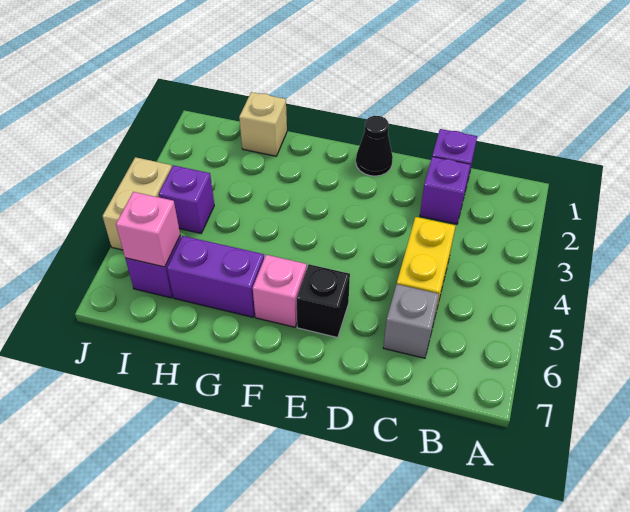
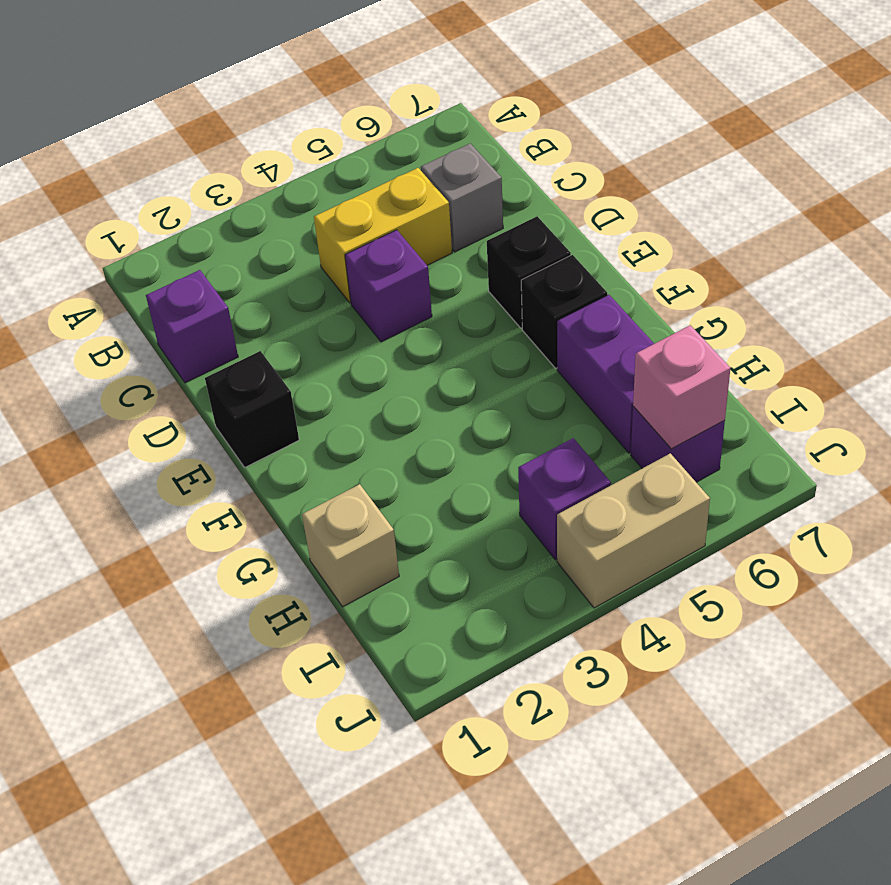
purple 1x1 brick [420,157,470,224] -> purple 1x1 brick moved to [345,230,432,342]
black 1x1 cone [356,116,393,176] -> black 1x1 brick [205,351,299,467]
pink 1x1 brick [253,255,307,327] -> black 1x1 brick [521,255,607,368]

